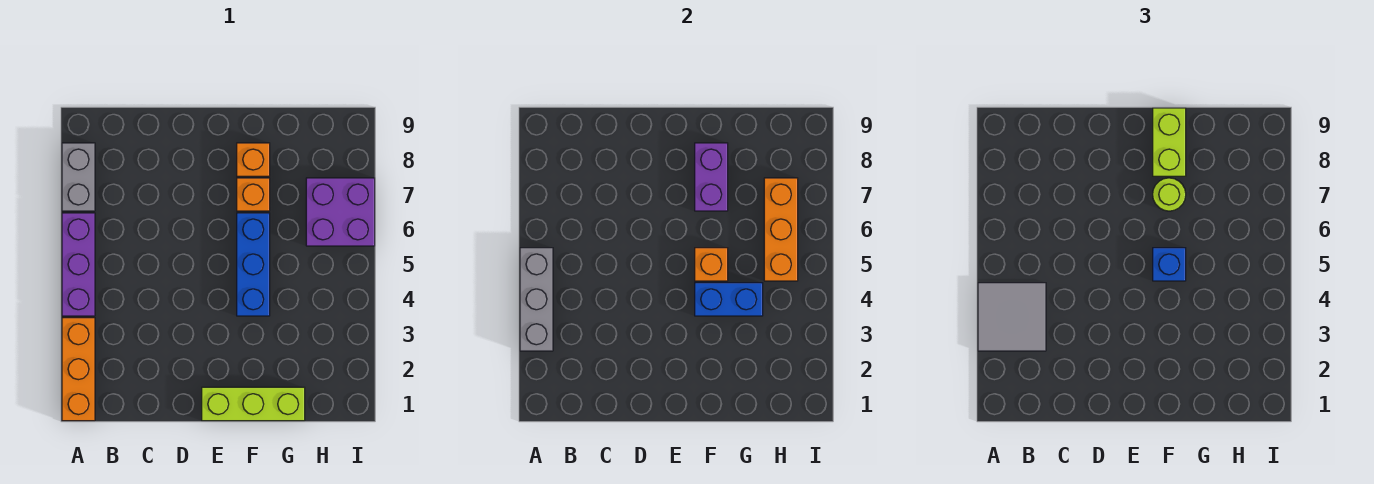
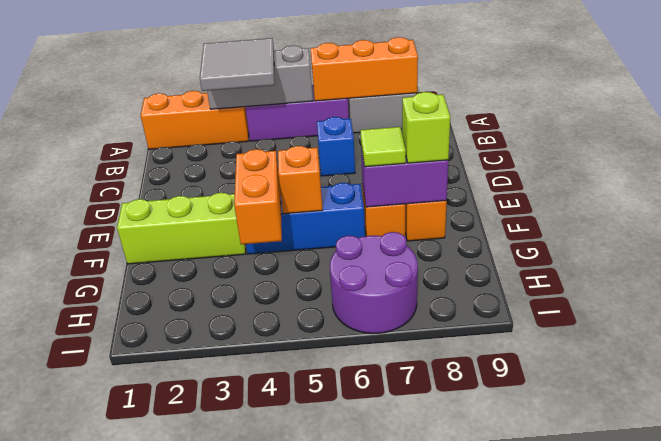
lime 1x3 brick [202,387,305,421] -> lime 1x3 brick turned to [117,193,246,264]
blue 1x2 brick [695,283,763,316] -> orange 1x2 brick [234,149,282,244]
blue 1x1 brick [1153,248,1186,281] -> blue 1x1 brick moved to [317,117,355,176]
lime 1x1 round brick [1153,178,1186,211] -> lime 1x1 tile [360,127,406,167]
lime 1x2 brick [1153,108,1186,176] -> lime 1x1 brick [402,92,450,163]
orange 1x3 brick [764,178,798,281] -> orange 1x3 brick moved to [311,37,418,101]
purple 2x2 brick [306,178,375,246] -> purple 2x2 round brick [330,232,418,333]

